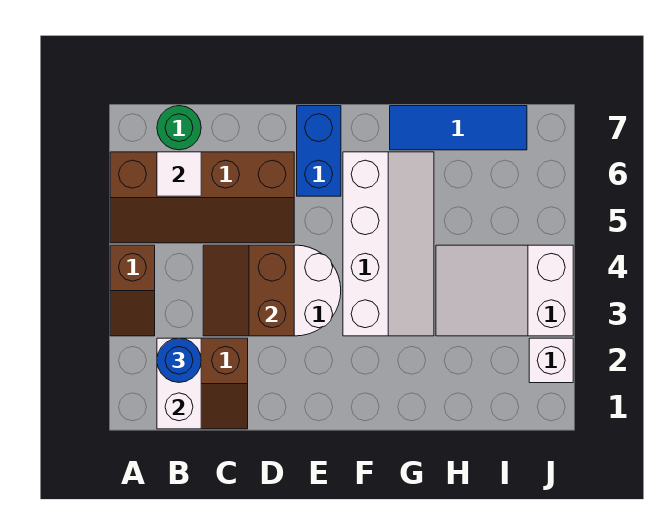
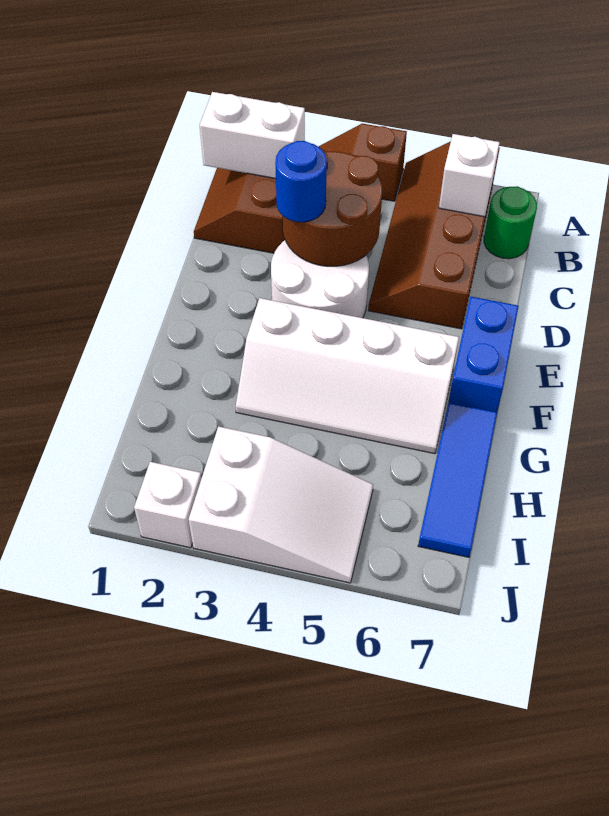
blue 1x1 round brick [157,338,201,382] -> blue 1x1 round brick moved to [275,141,327,222]
white 1x1 tile [157,152,201,196] -> white 1x1 brick [439,134,500,217]
brown 2x2 slope [203,245,294,336] -> brown 2x2 round brick [282,149,382,266]
blue 1x2 brick [297,106,341,196] -> blue 1x2 brick turned to [449,297,519,412]
white 2x3 slope [436,245,573,336] -> white 2x3 slope turned to [189,427,373,583]

